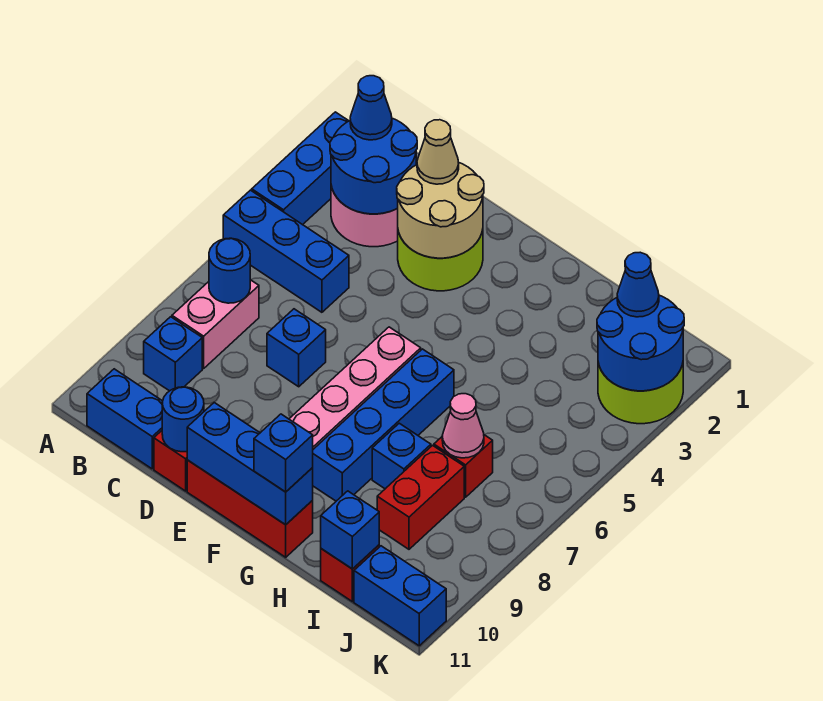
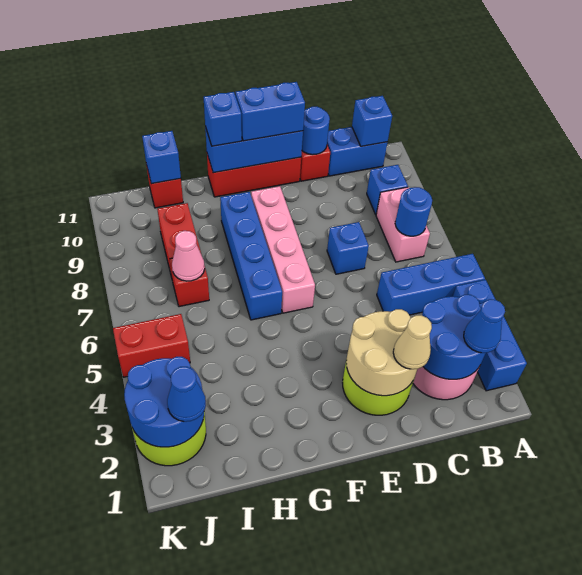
blue 1x1 brick [372,423,431,489] -> blue 1x1 brick moved to [352,96,392,146]
none -> red 1x2 brick [113,314,190,377]
blue 1x2 brick [354,546,446,646] -> blue 1x2 brick moved to [236,82,305,141]

